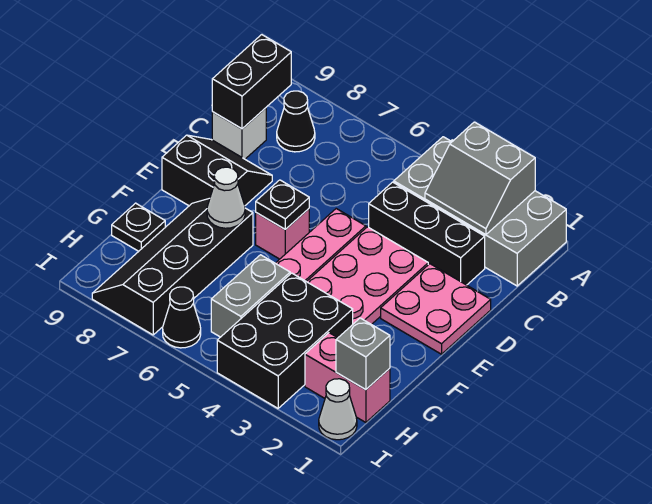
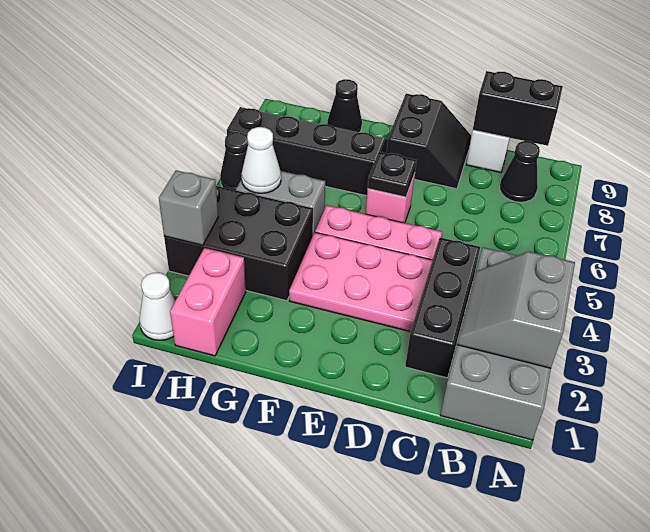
pink 2x2 plate [381,264,491,354] -> none
white 1x1 cone [207,167,245,228] -> white 1x1 cone moved to [241,127,281,193]
black 1x1 plate [112,203,165,251] -> black 1x1 cone [327,79,362,133]
grey 1x1 brick [336,318,390,390] -> grey 1x1 brick moved to [159,170,218,245]

